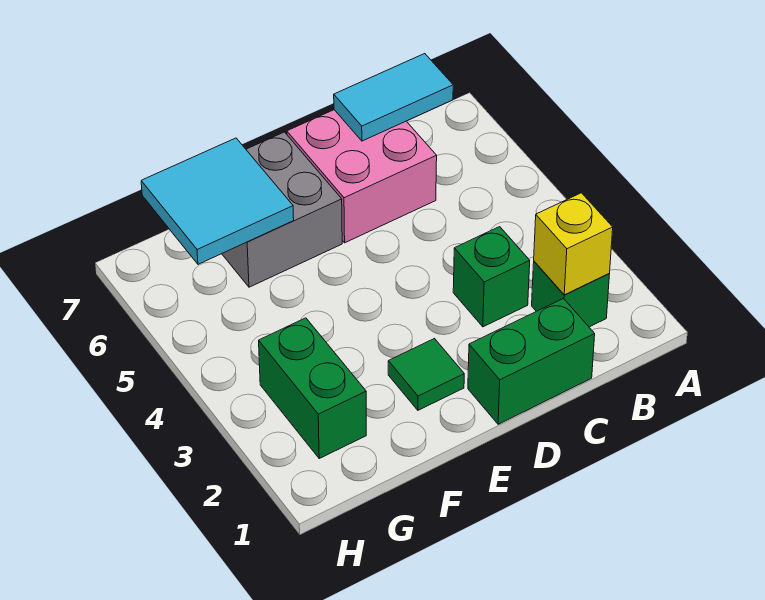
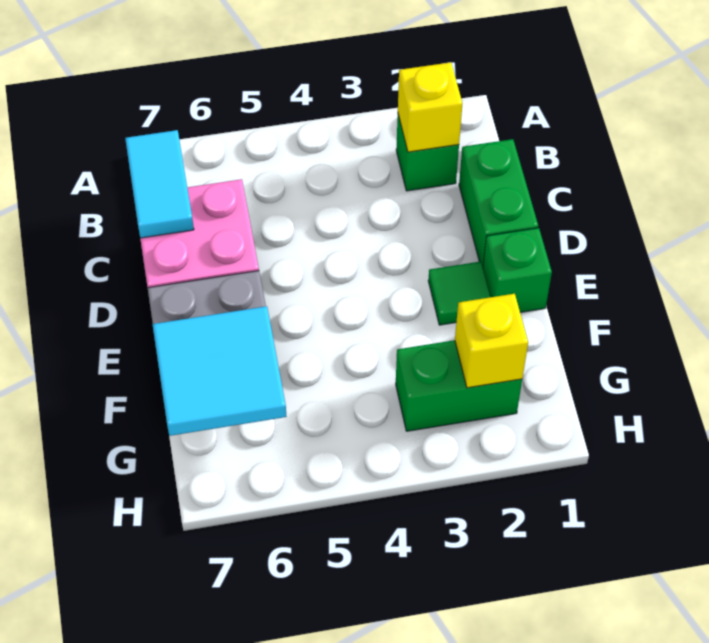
green 1x1 brick [453,227,530,327] -> green 1x1 brick moved to [483,228,552,312]
none -> yellow 1x1 brick [455,294,528,388]

